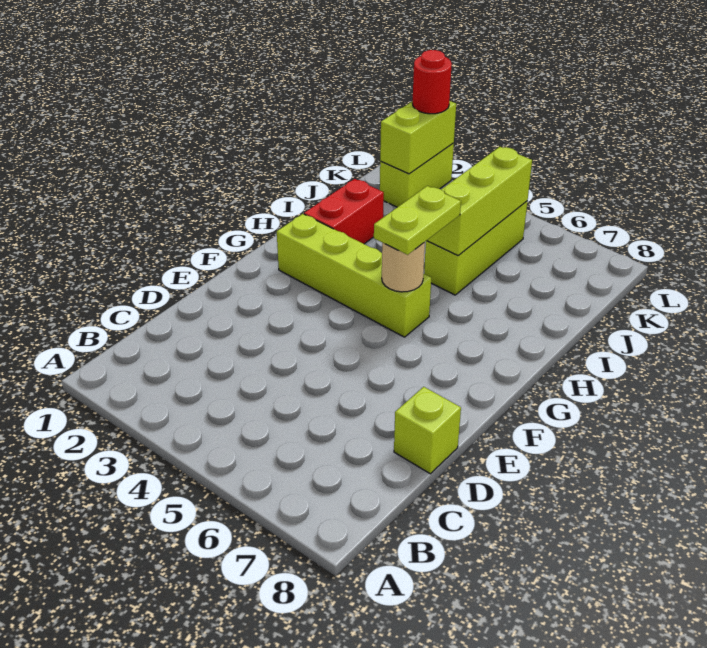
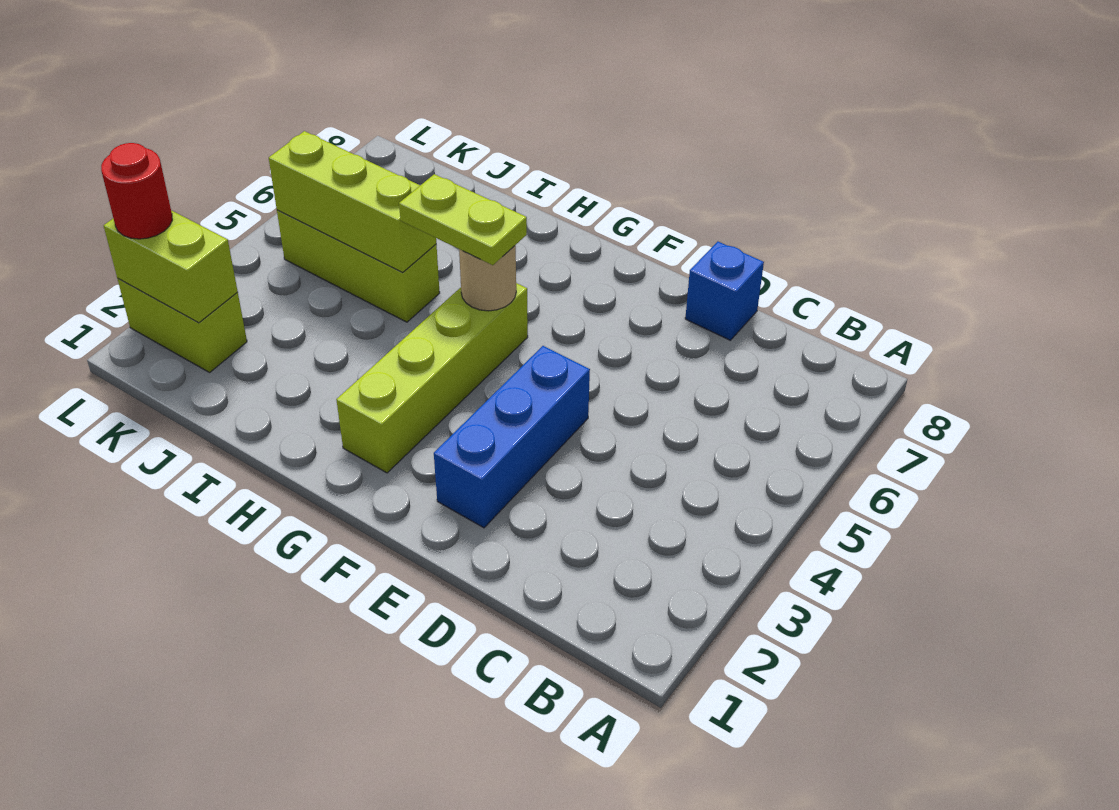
lime 1x1 brick [394,387,461,474] -> blue 1x1 brick [685,242,764,340]
none -> blue 1x3 brick [434,346,590,528]
red 1x2 brick [304,179,384,244] -> none

